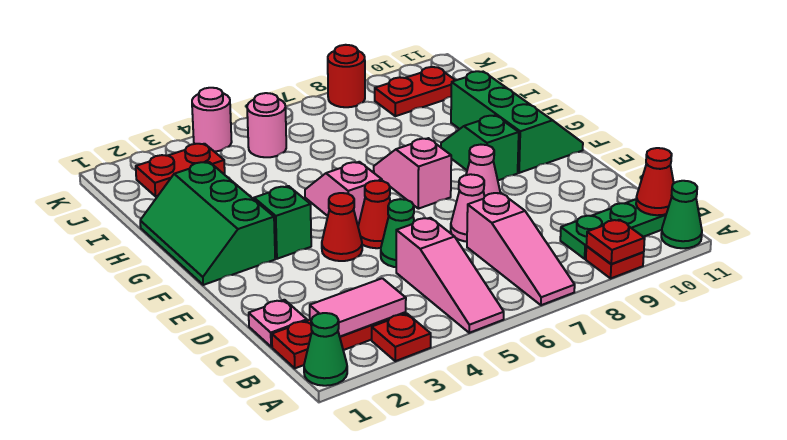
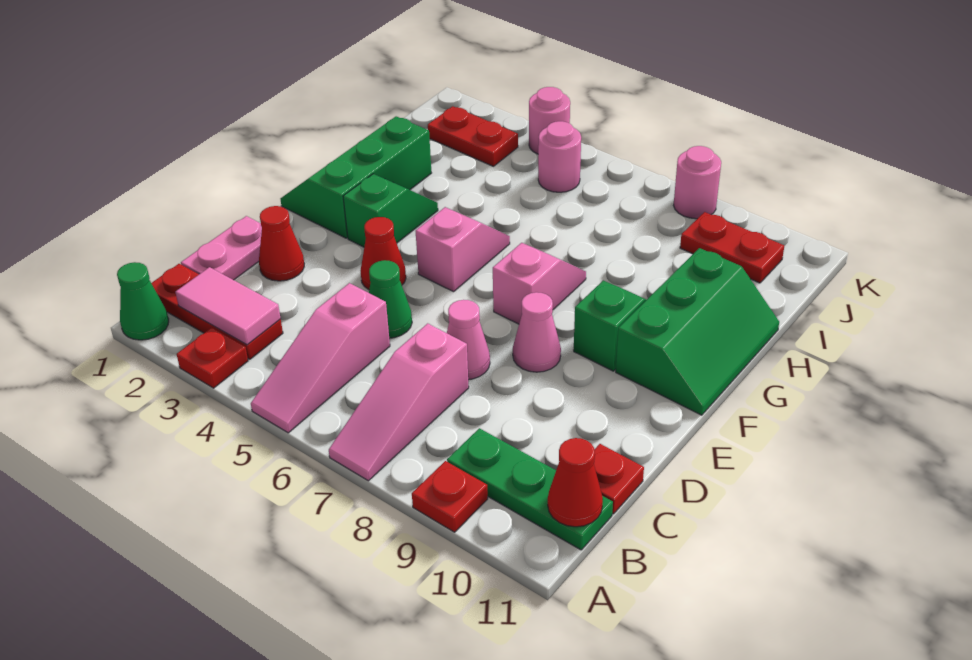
red 1x1 plate [586,220,645,264] -> red 1x1 plate moved to [594,444,644,514]
green 1x1 cone [661,181,702,248] -> none
pink 1x1 plate [249,300,307,347] -> pink 1x2 plate [181,216,262,280]
red 1x1 cone [358,181,390,248] -> red 1x1 cone moved to [259,206,304,281]
red 1x1 round brick [328,45,365,107] -> pink 1x1 round brick [674,146,721,219]

